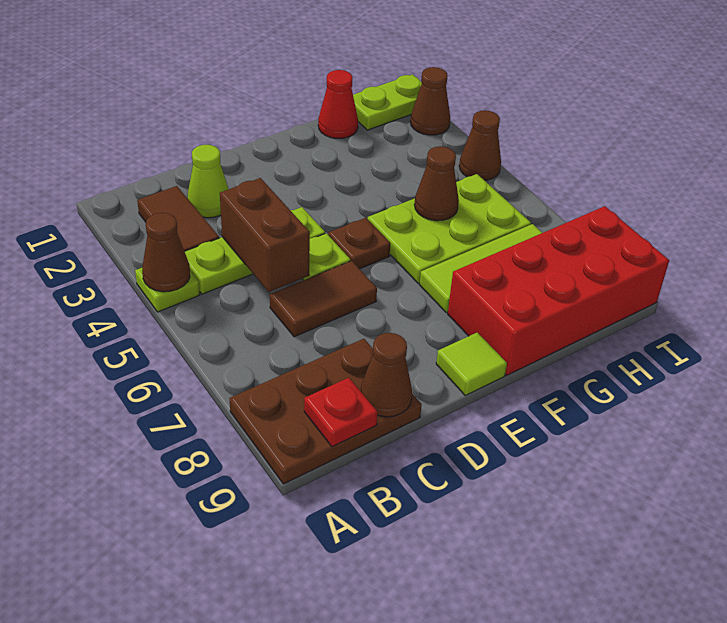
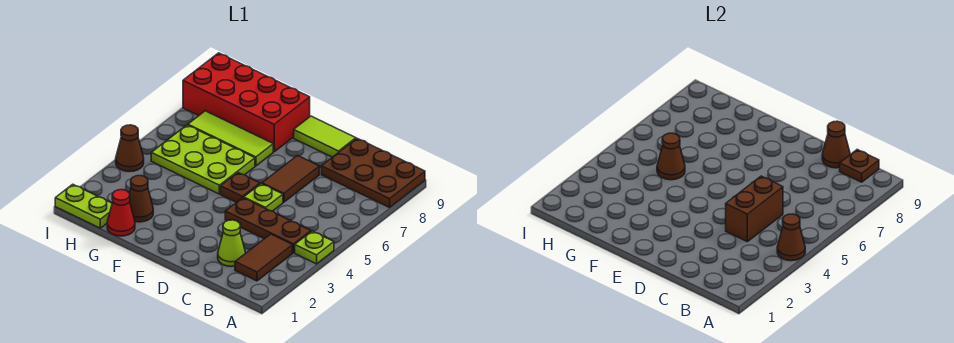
lime 1x3 plate [185,207,325,294] -> brown 1x3 plate [225,198,311,253]
red 1x1 plate [304,378,378,447] -> brown 1x1 plate [840,150,879,182]
brown 1x2 tile [270,261,377,337] -> brown 1x2 tile turned to [262,156,319,202]
lime 1x1 tile [436,333,507,395] -> lime 1x2 tile [294,116,356,157]
brown 1x1 cone [410,67,450,135] -> brown 1x1 cone moved to [129,176,153,222]

